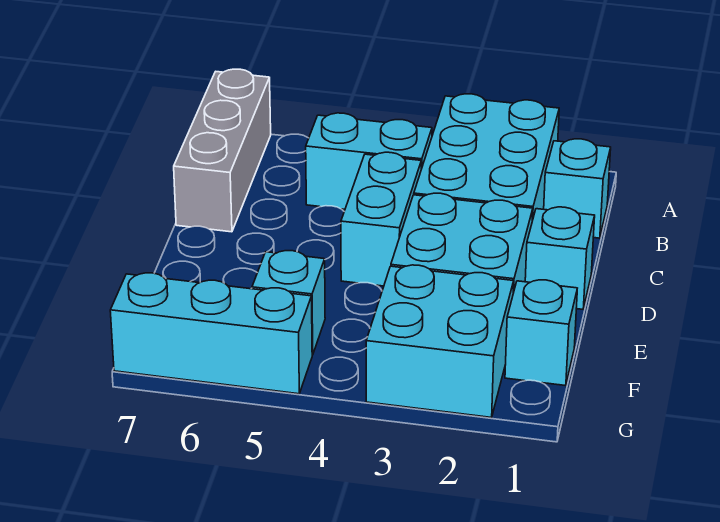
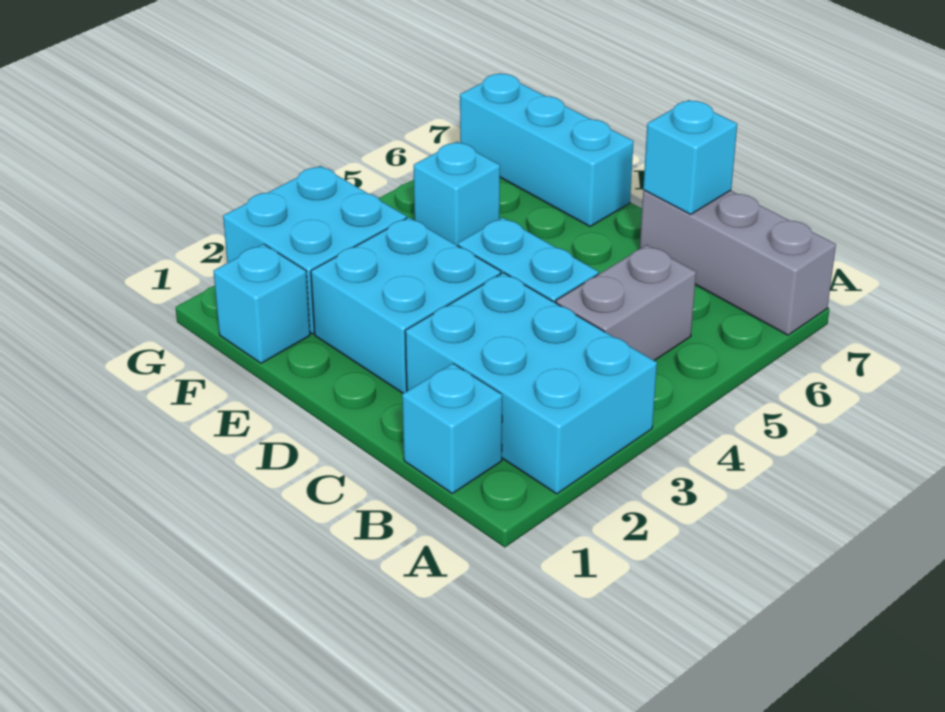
cyan 1x2 brick [306,113,432,209] -> grey 1x2 brick [556,245,696,361]
cyan 1x1 brick [525,207,595,309] -> cyan 1x1 brick moved to [643,100,737,214]
cyan 1x3 brick [110,273,312,394] -> cyan 1x3 brick turned to [460,74,634,227]

